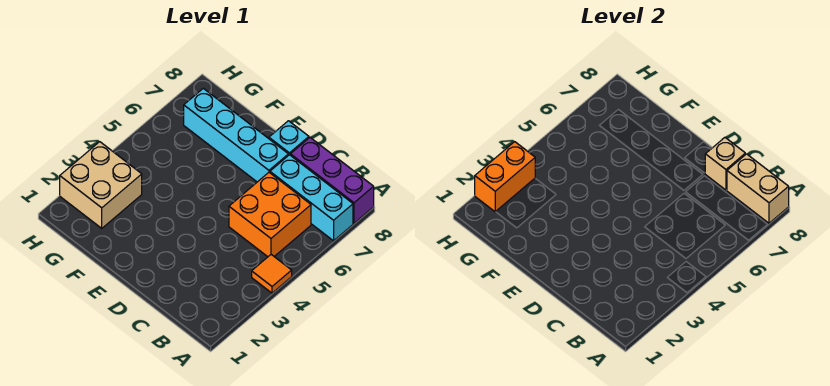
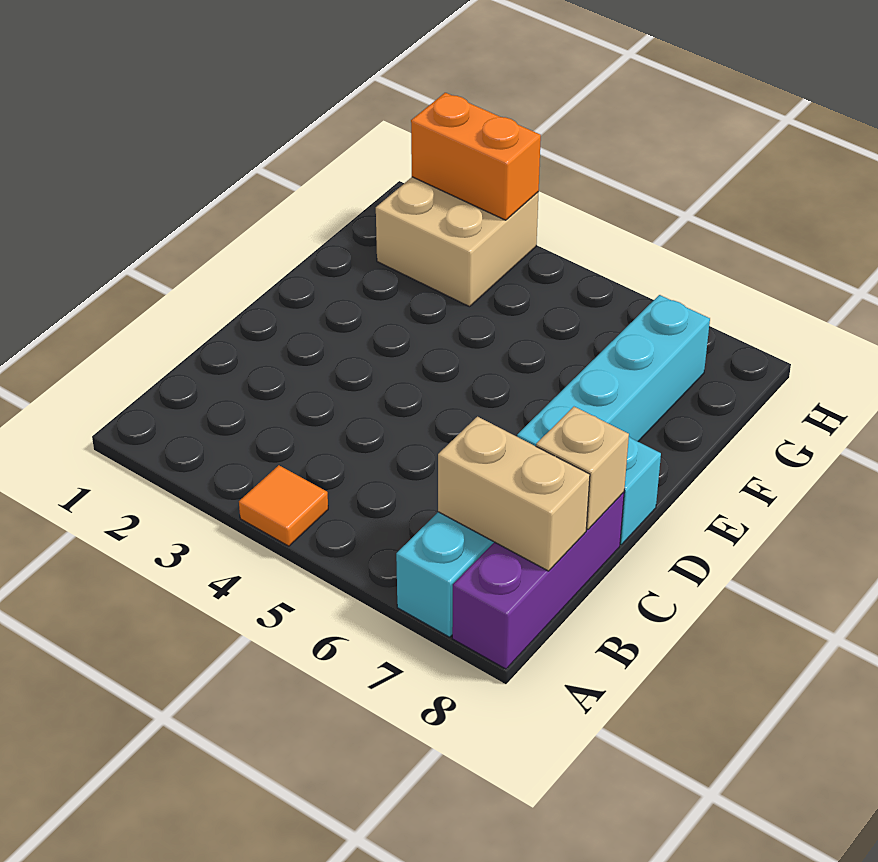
tan 1x2 brick [727,154,789,223] -> tan 1x2 brick turned to [438,417,590,571]
orange 2x2 brick [229,173,311,257] -> none

